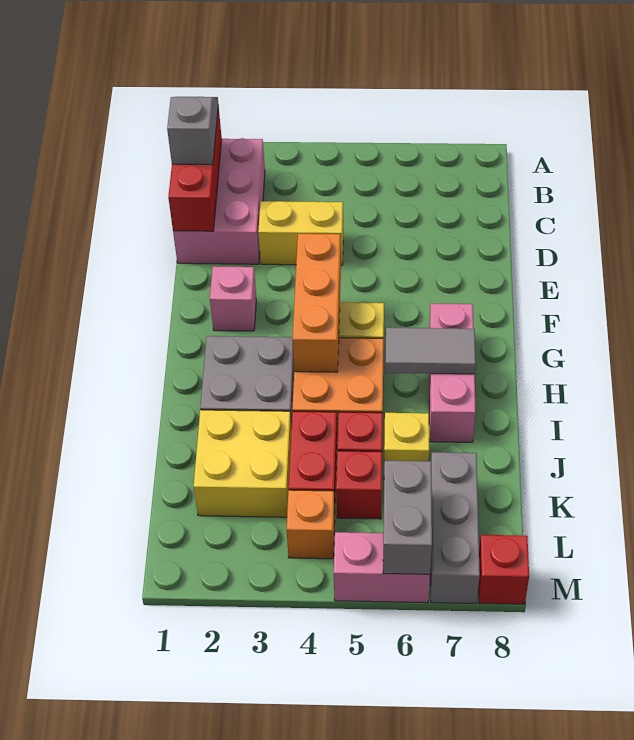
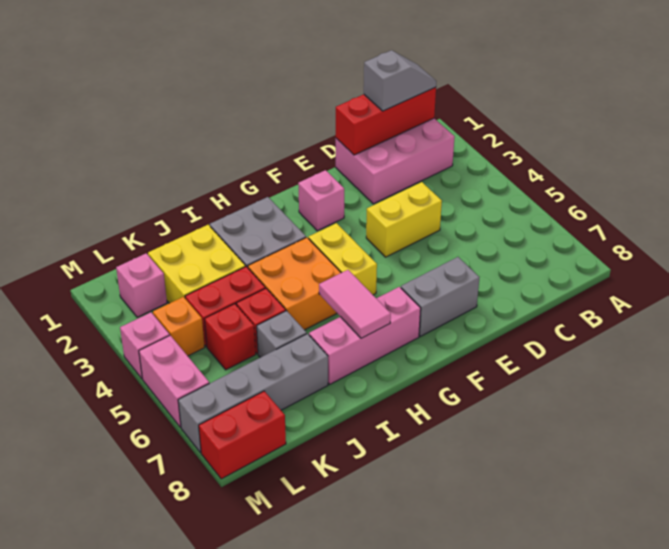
yellow 1x2 brick [258,201,343,265] -> yellow 1x2 brick turned to [366,182,442,257]
orange 1x3 brick [293,234,341,372] -> none
grey 1x2 tile [385,328,476,374] -> pink 1x2 tile [319,270,391,338]
yellow 1x1 brick [384,413,429,462] -> grey 1x1 brick [257,311,307,358]
grey 1x3 brick [430,452,480,603] -> grey 1x4 brick [178,334,328,453]
none -> pink 1x1 brick [116,253,167,317]
grey 1x2 brick [383,461,432,574] -> grey 1x2 brick moved to [401,257,479,336]
none -> pink 1x1 brick [120,312,170,379]
red 1x1 brick [478,535,529,604] -> red 1x2 brick [199,391,286,479]

